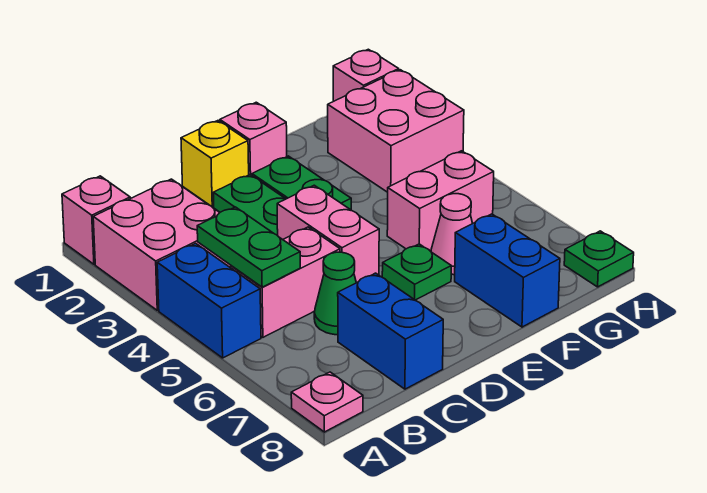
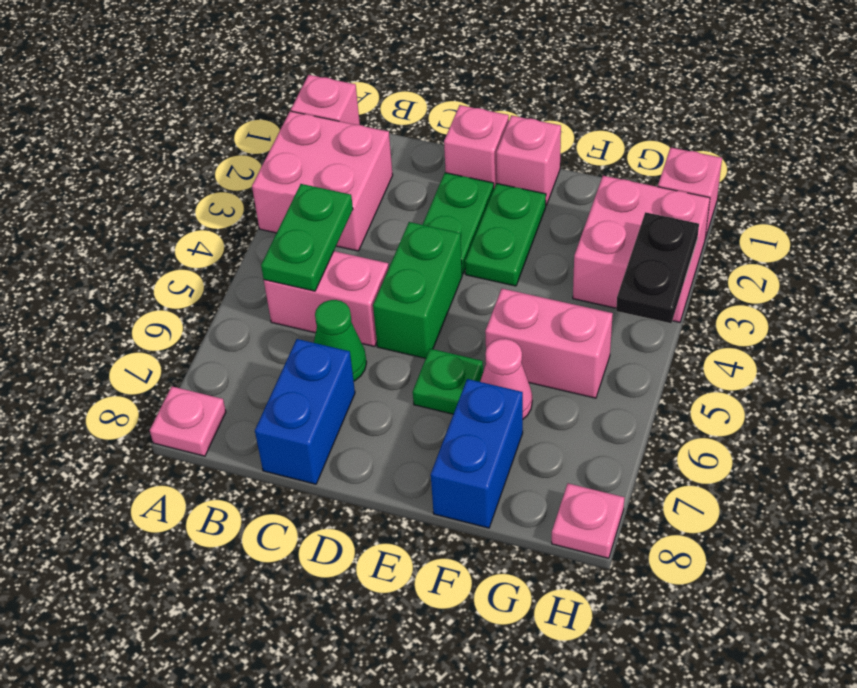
blue 1x2 brick [157,243,261,358] -> none
yellow 1x1 brick [181,121,249,207] -> pink 1x1 brick [444,105,509,188]
pink 1x2 brick [277,185,379,283] -> green 1x2 brick [373,222,462,358]
none -> black 1x2 plate [616,212,699,323]
green 1x1 plate [564,231,634,287] -> pink 1x1 plate [552,483,625,558]

